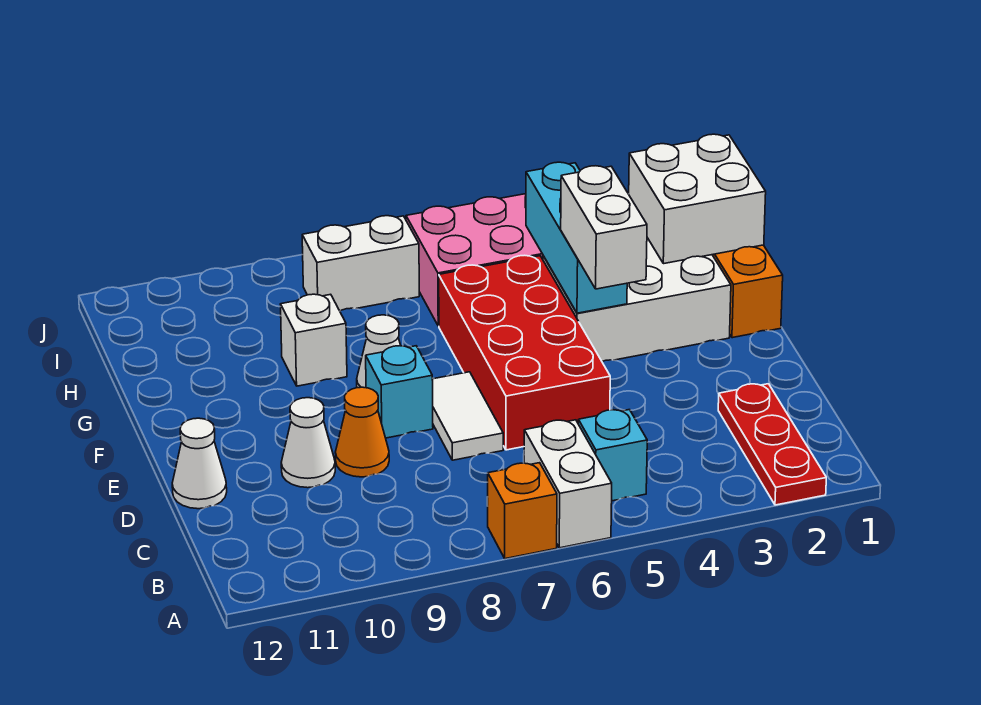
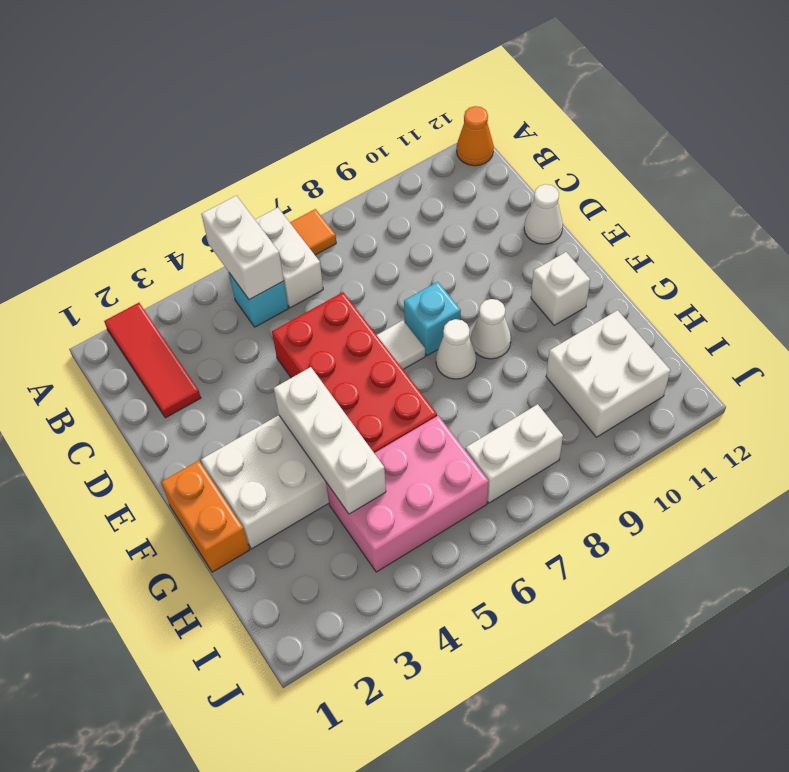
red 1x3 plate [718,384,826,505] -> red 1x3 tile [104,303,201,418]
orange 1x1 brick [487,463,557,559] -> orange 1x1 tile [290,209,336,255]
white 1x2 tile [432,372,503,460] -> white 1x1 tile [377,320,425,369]
orange 1x1 cone [335,387,389,477] -> orange 1x1 cone moved to [457,106,494,166]
white 1x1 cone [281,398,335,488] -> white 1x1 cone moved to [471,299,511,359]
white 1x2 brick [561,166,647,289] -> white 1x2 brick moved to [201,196,284,300]
cyan 1x3 brick [526,162,627,313] -> white 1x3 brick [274,367,386,514]
white 2x2 brick [629,134,766,264] -> white 2x2 brick moved to [546,310,670,437]
white 1x1 brick [280,294,347,386] -> white 1x1 brick moved to [531,252,590,325]

